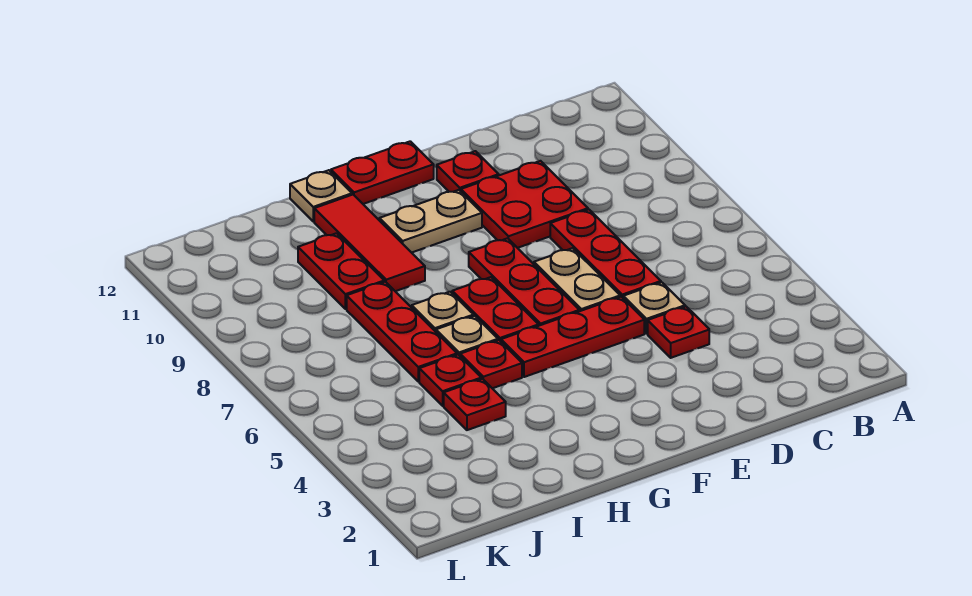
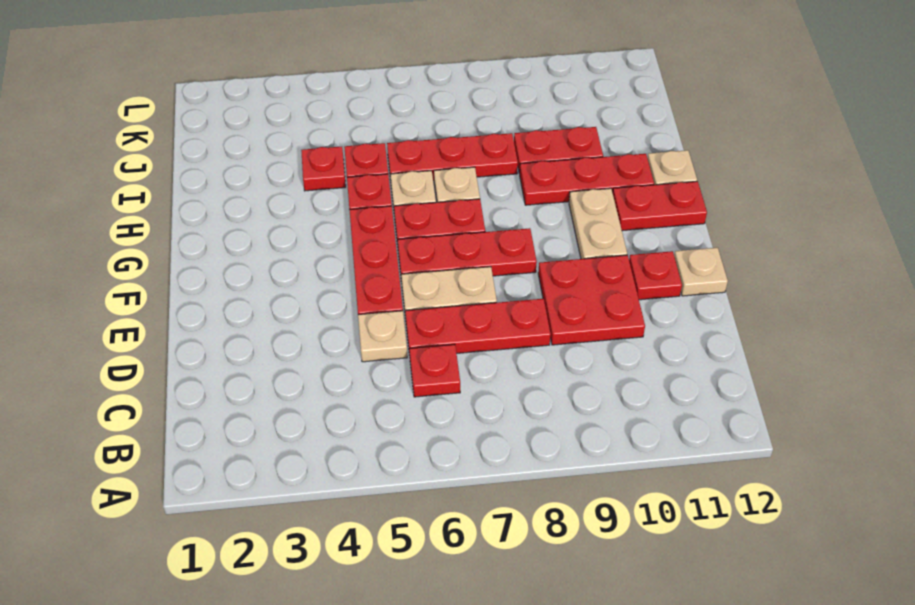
red 1x1 plate [648,307,709,358] -> red 1x1 plate moved to [409,344,460,397]
none -> tan 1x1 plate [674,248,728,296]
red 1x2 plate [331,141,434,204] -> red 1x2 plate turned to [613,181,707,231]
red 1x3 tile [314,195,425,291] -> red 1x3 plate [519,154,654,205]

